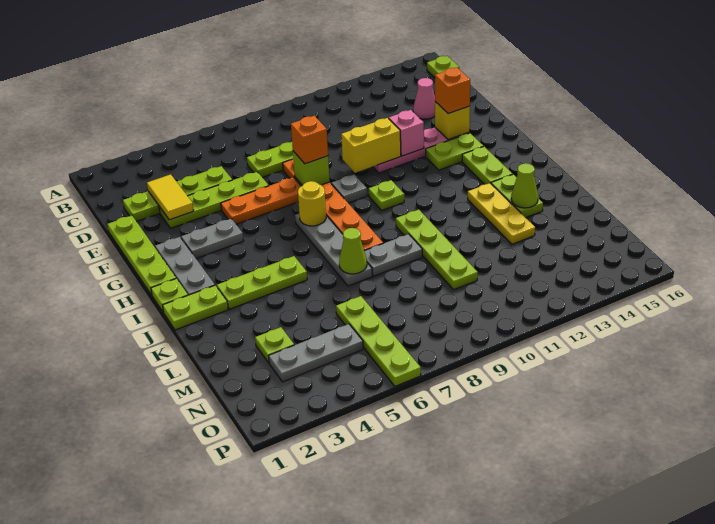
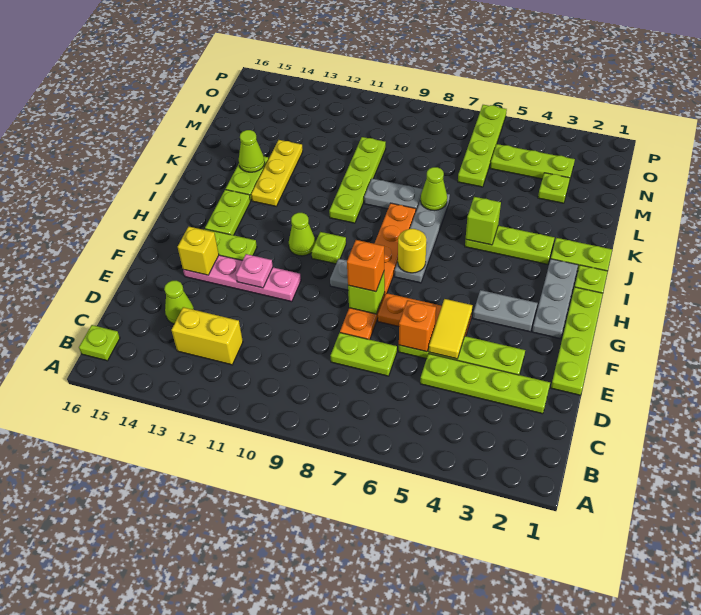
yellow 1x2 tile [147,174,194,220] -> yellow 1x2 tile moved to [429,299,472,359]
pink 1x1 cone [413,78,435,119] -> lime 1x1 cone [164,280,193,324]
yellow 1x2 brick [341,118,401,173] -> yellow 1x2 brick moved to [172,307,243,365]
pink 1x1 brick [389,110,424,156] -> pink 1x1 plate [236,254,273,288]
orange 1x1 brick [435,67,470,114] -> orange 1x1 brick moved to [399,300,436,352]
none -> lime 1x1 cone [289,213,315,256]
none -> lime 1x1 brick [466,197,501,245]
grey 1x3 plate [269,324,363,382] -> lime 1x3 plate [490,144,575,179]

